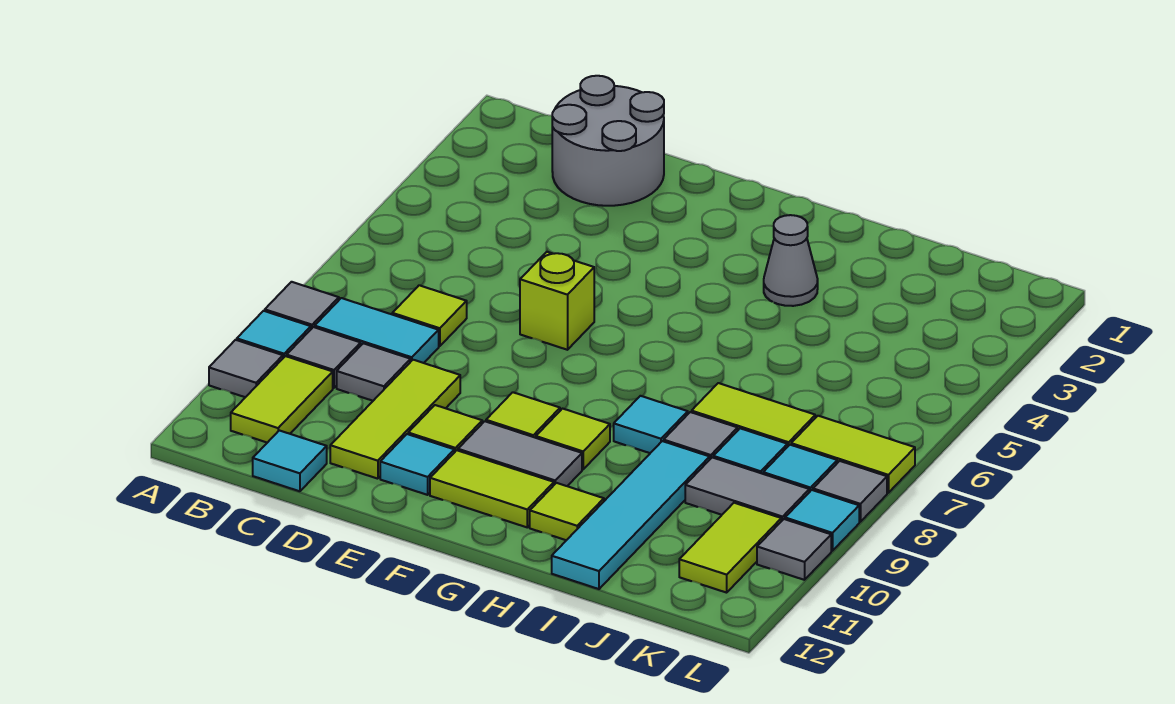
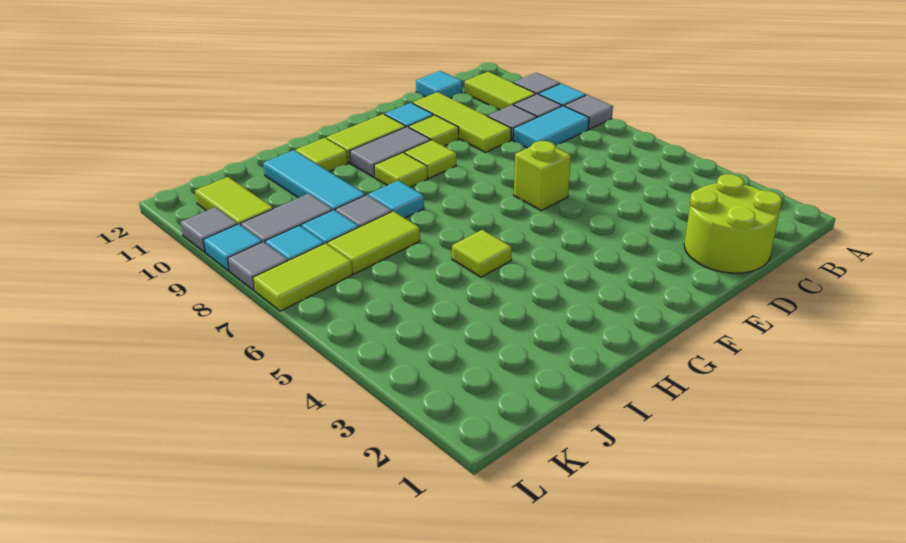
grey 2x2 round brick [552,76,664,206] -> lime 2x2 round brick [684,174,782,273]
lime 1x1 tile [392,285,467,346] -> lime 1x1 tile moved to [452,230,512,277]
grey 1x1 cone [764,215,818,306] -> none
cyan 1x4 tile [552,441,710,589] -> cyan 1x3 tile [263,150,365,210]

